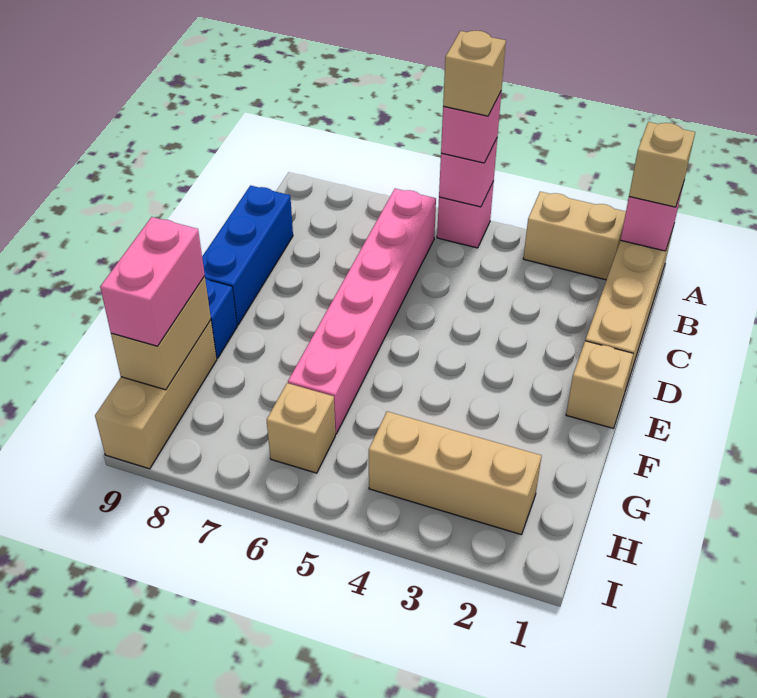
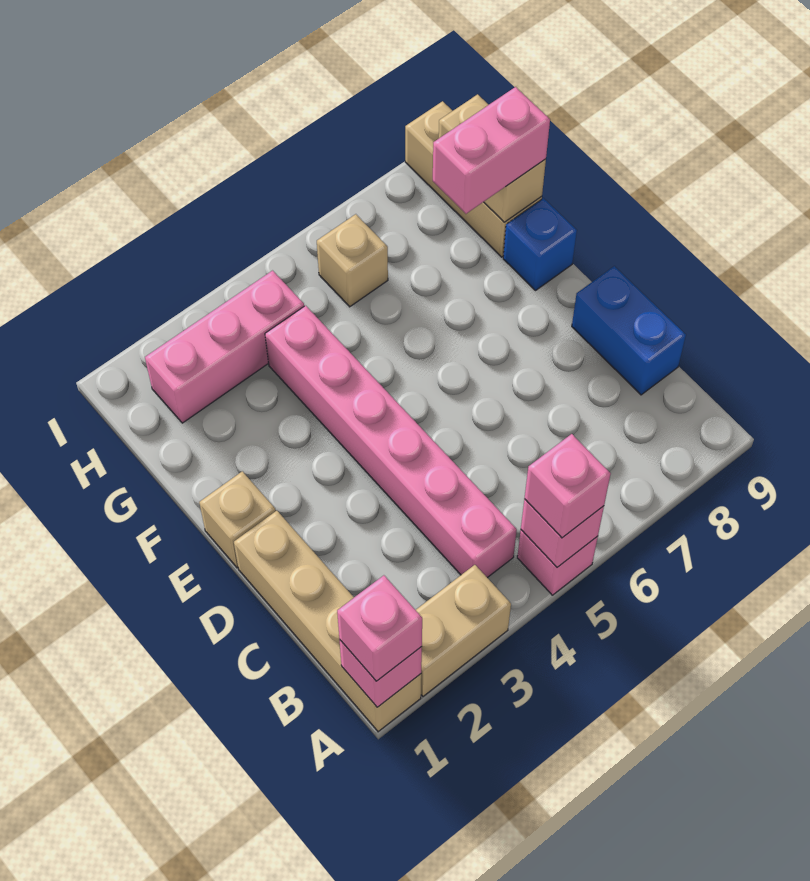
tan 1x1 brick [629,122,695,207] -> pink 1x1 brick [337,575,422,681]
tan 1x1 brick [443,31,506,116] -> none
pink 1x6 brick [288,189,436,434] -> pink 1x6 brick moved to [265,306,517,578]
blue 1x3 brick [202,185,293,325] -> blue 1x2 brick [572,266,686,395]
pink 1x2 brick [100,217,205,346] -> pink 1x2 brick turned to [433,87,550,214]
tan 1x3 brick [369,412,542,535] -> pink 1x3 brick [145,271,304,423]

